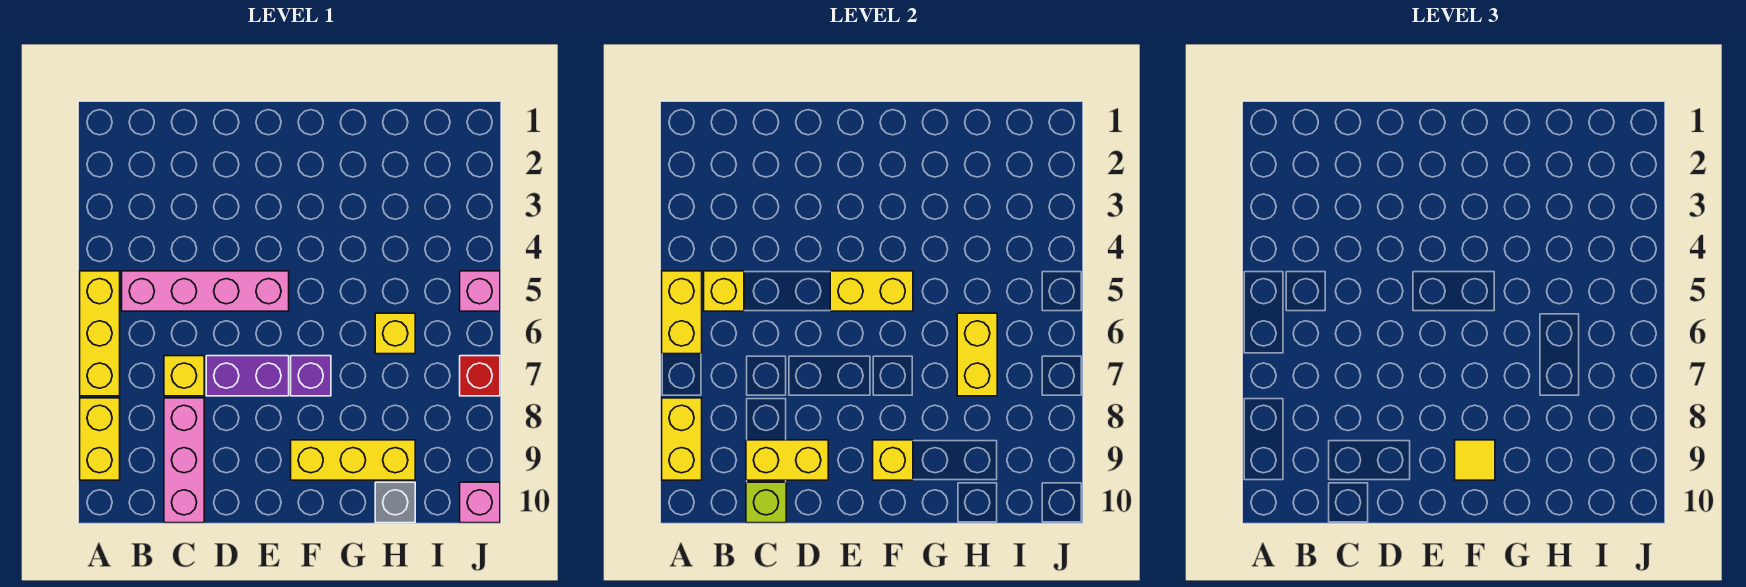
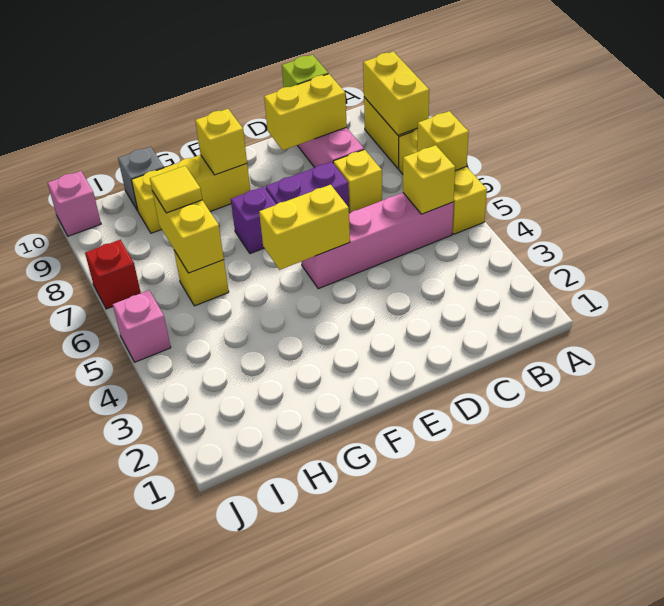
yellow 1x2 brick [662,271,702,354] -> yellow 1x1 brick [417,111,469,171]
yellow 1x1 tile [1455,440,1495,480] -> yellow 1x1 tile moved to [150,166,202,213]

